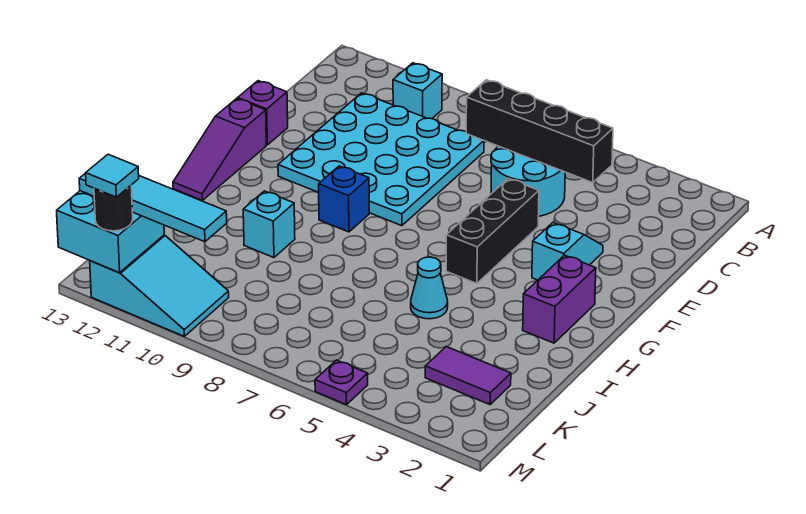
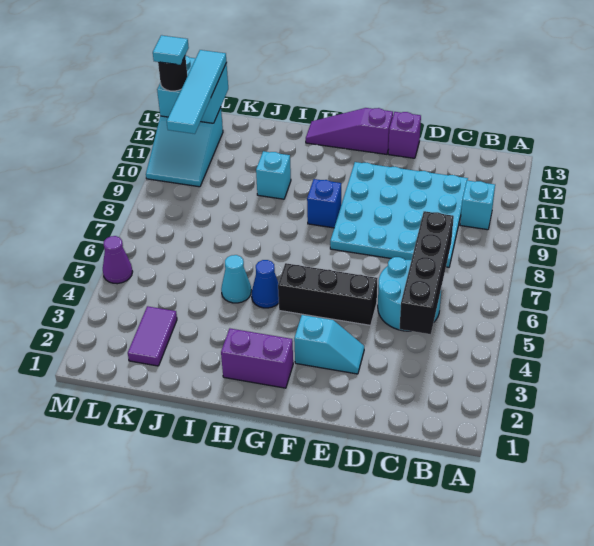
none -> blue 1x1 cone [252,260,279,308]
purple 1x1 plate [315,360,368,405] -> purple 1x1 cone [103,236,133,284]

